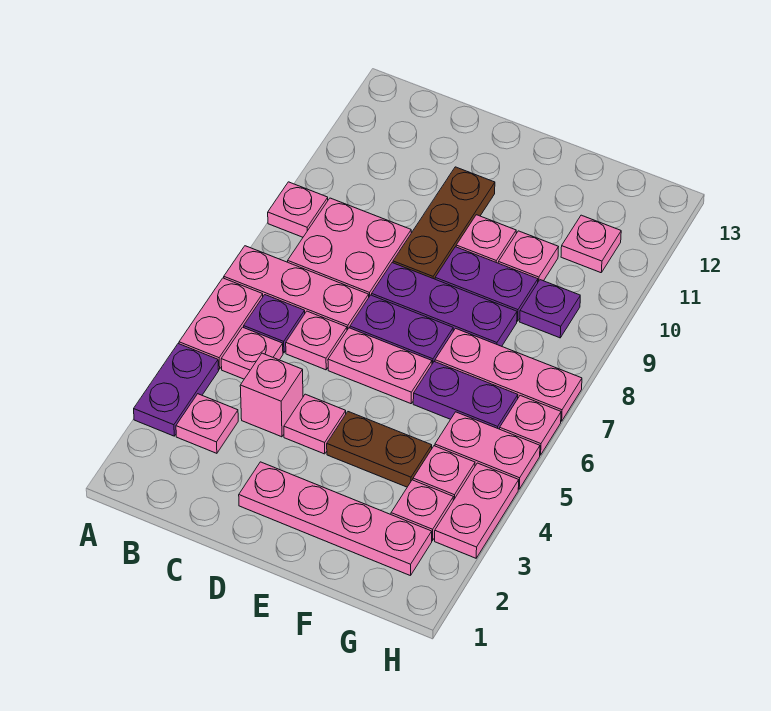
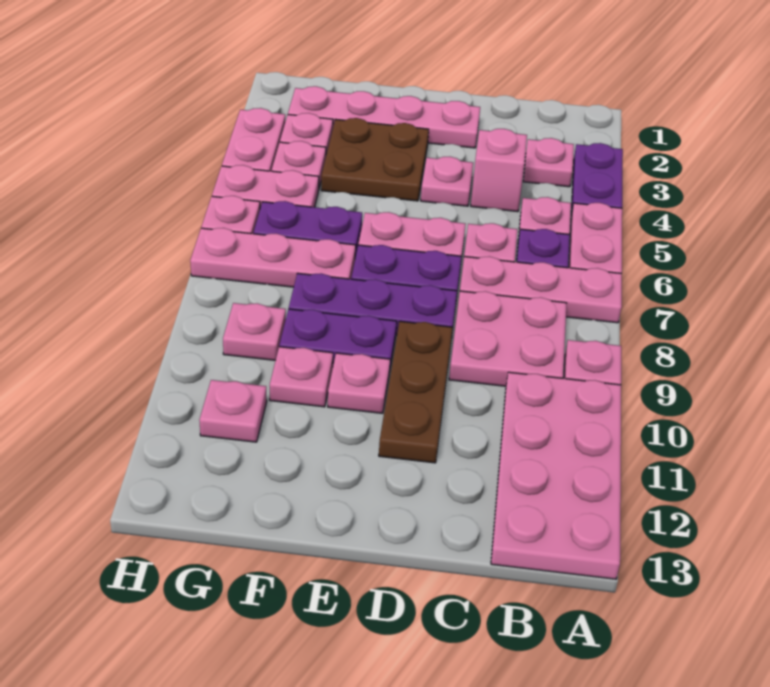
none -> pink 2x4 plate [491,372,621,579]
brown 1x2 plate [327,412,432,487] -> brown 2x2 plate [321,118,429,201]
purple 1x1 plate [520,280,580,338] -> pink 1x1 plate [223,303,286,360]

